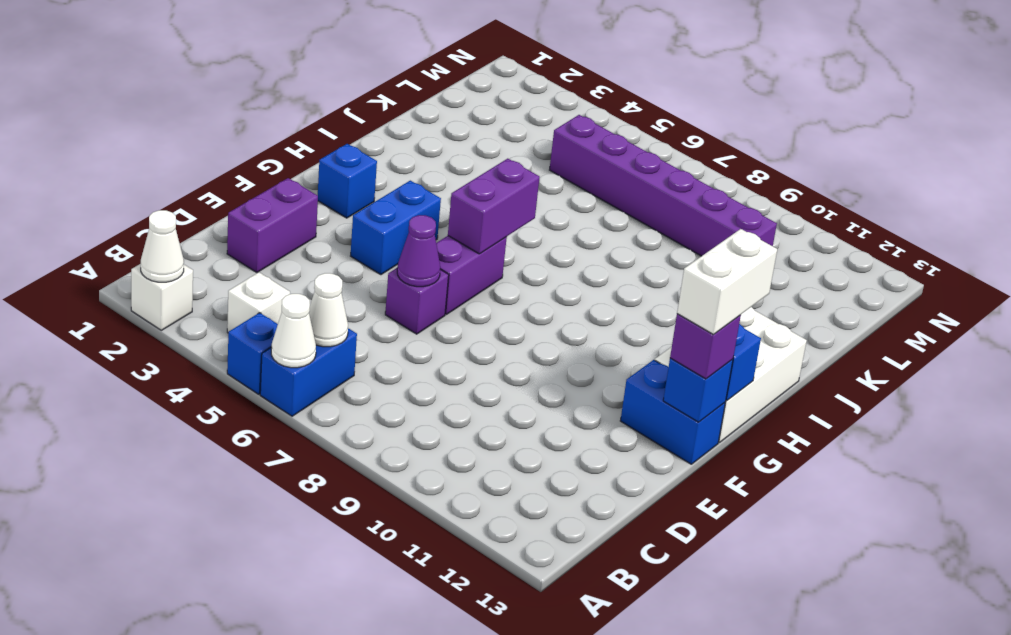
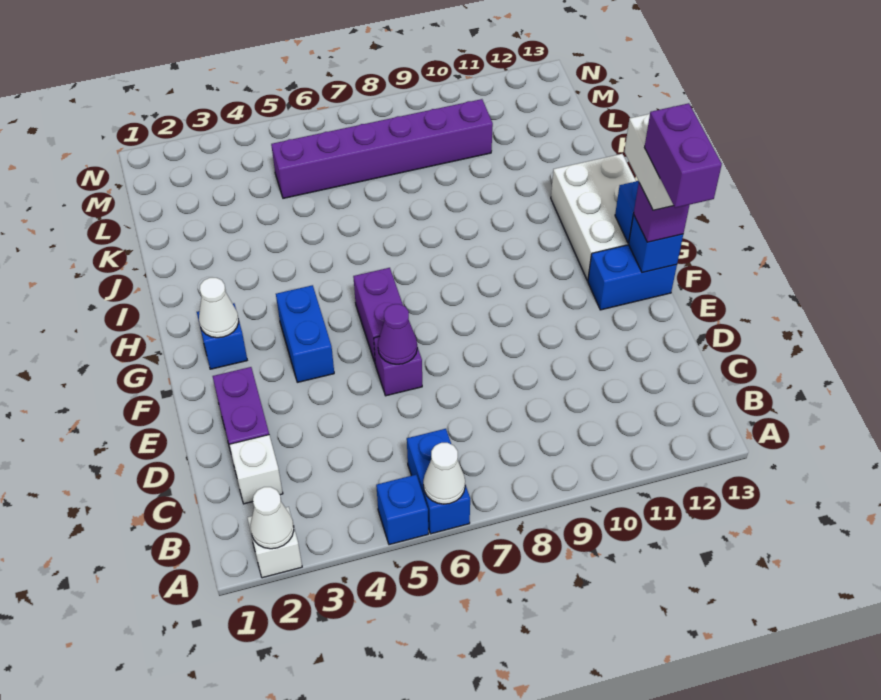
white 1x1 brick [227,272,290,333] -> white 1x1 brick moved to [229,435,283,504]
white 1x1 cone [309,273,348,347] -> white 1x1 cone moved to [199,278,239,338]
purple 1x2 brick [448,159,540,254] -> purple 1x2 brick moved to [644,103,722,208]

